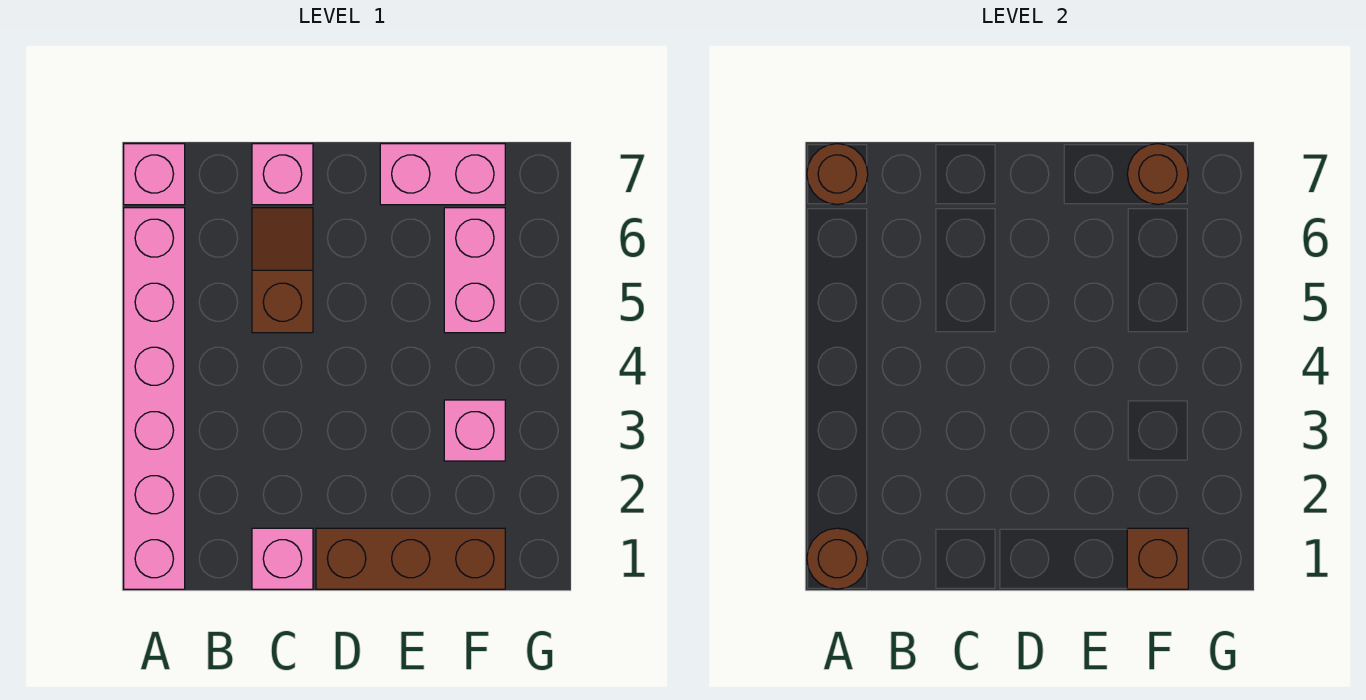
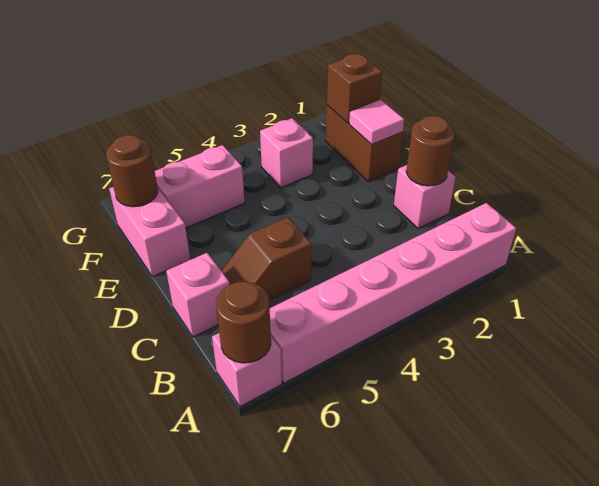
brown 1x1 round brick [807,528,868,589] -> brown 1x1 round brick moved to [406,116,455,186]
brown 1x3 brick [316,528,505,589] -> brown 1x2 brick [326,105,403,182]
none -> pink 1x1 tile [349,100,404,144]

